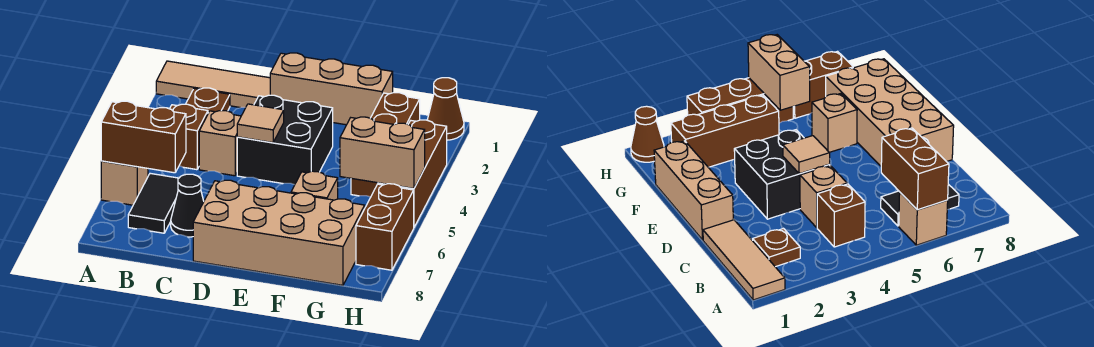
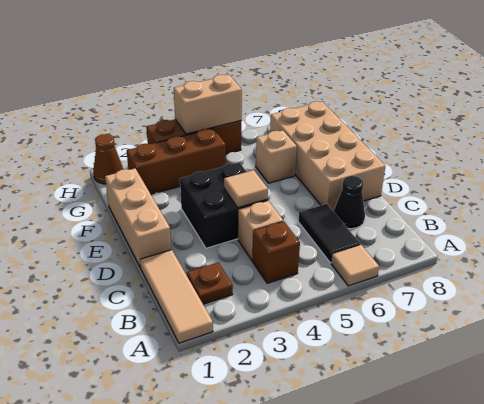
tan 1x1 brick [101,161,148,205] -> tan 1x1 tile [331,245,379,286]
brown 1x2 brick [101,101,186,173] -> none
black 1x2 tile [128,173,179,233] -> black 1x2 tile turned to [298,204,360,263]
tan 1x2 brick [340,117,425,188] -> tan 1x2 brick turned to [174,75,242,134]
brown 1x2 brick [356,184,414,270] -> none

